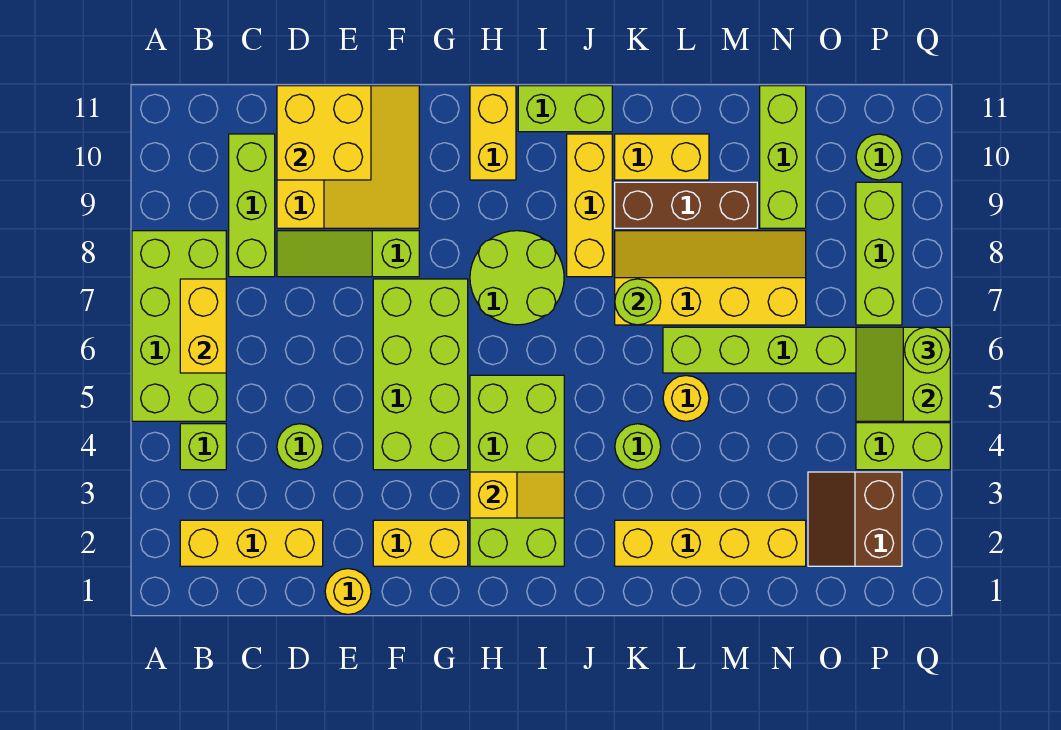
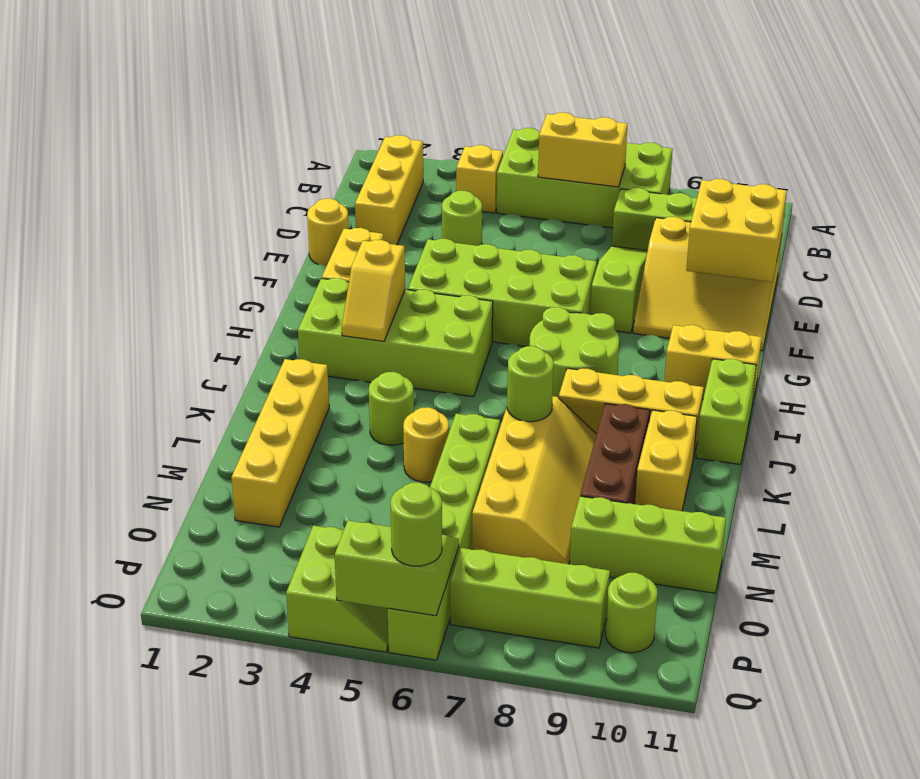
lime 1x1 brick [180,424,226,470] -> yellow 1x1 brick [456,145,503,213]
brown 2x2 slope [808,472,902,566] -> none

